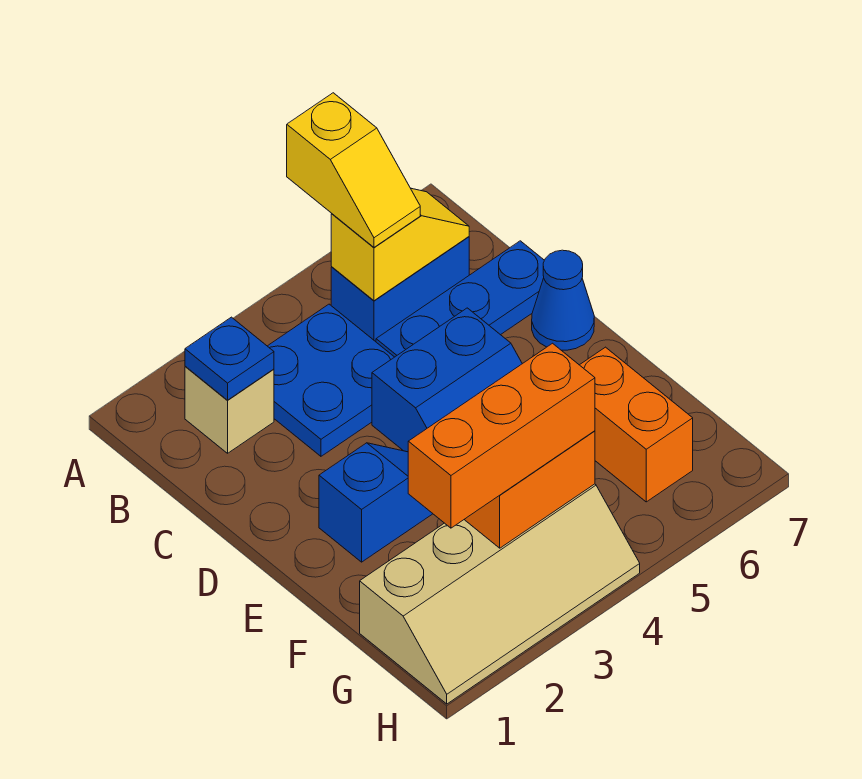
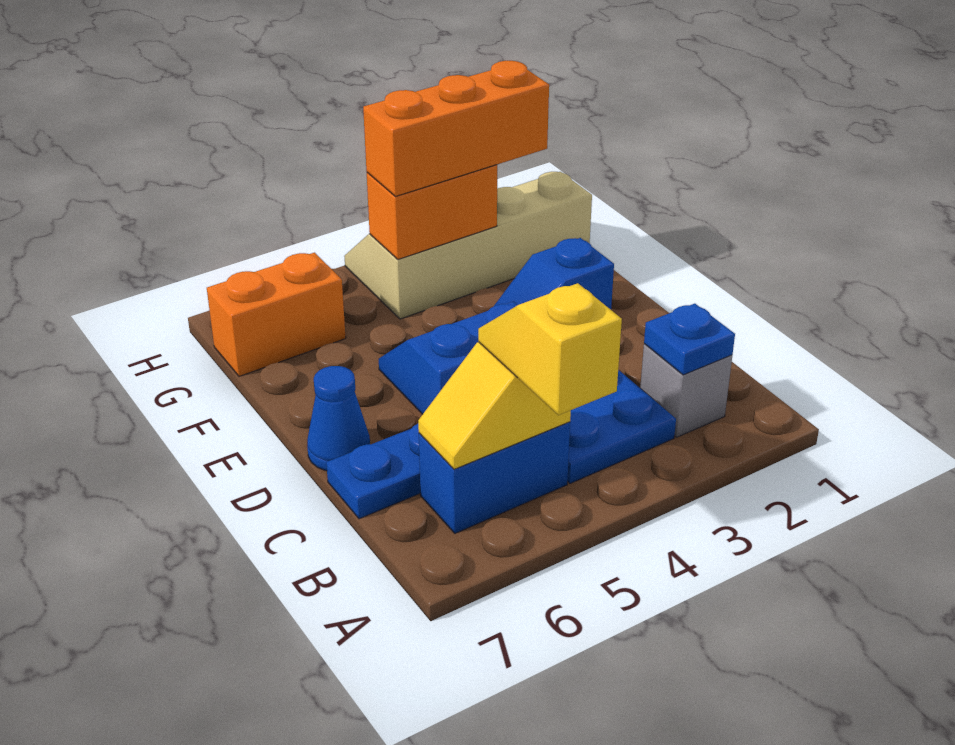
tan 1x1 brick [185,366,274,453] -> grey 1x1 brick [640,344,732,437]
orange 1x2 brick [580,347,693,502] -> orange 1x2 brick turned to [207,253,346,376]

